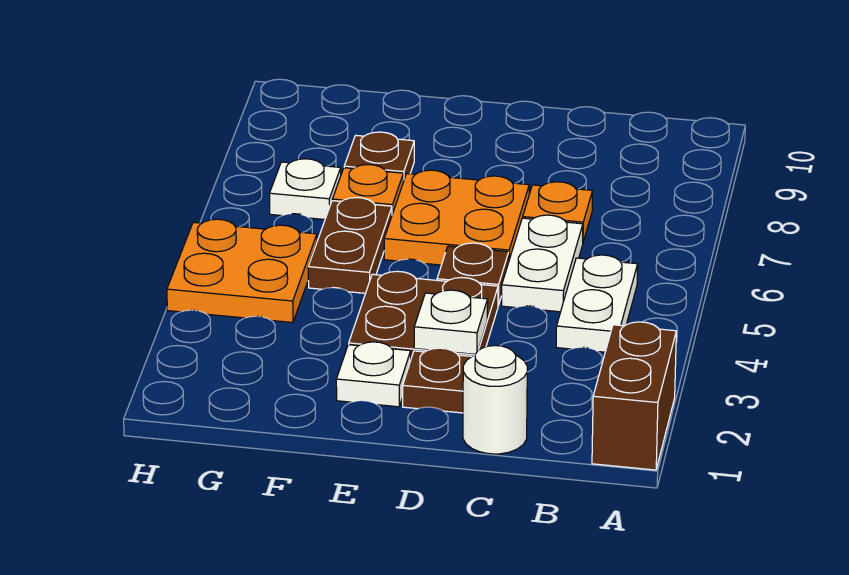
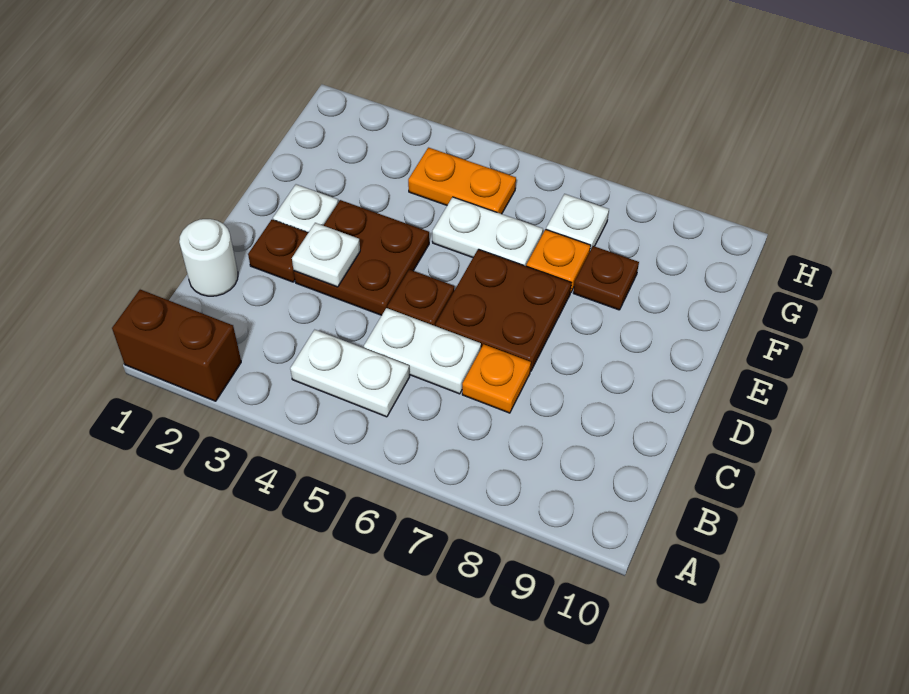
orange 2x2 plate [384,170,529,265] -> brown 2x2 plate [436,249,571,371]
brown 1x2 plate [308,198,392,293] -> white 1x2 plate [432,197,543,266]
orange 2x2 plate [167,219,317,323] -> orange 1x2 plate [408,148,516,214]

